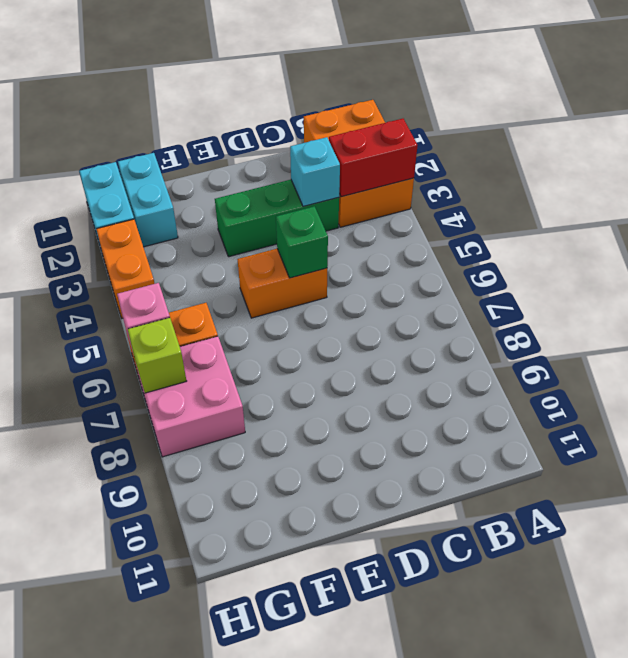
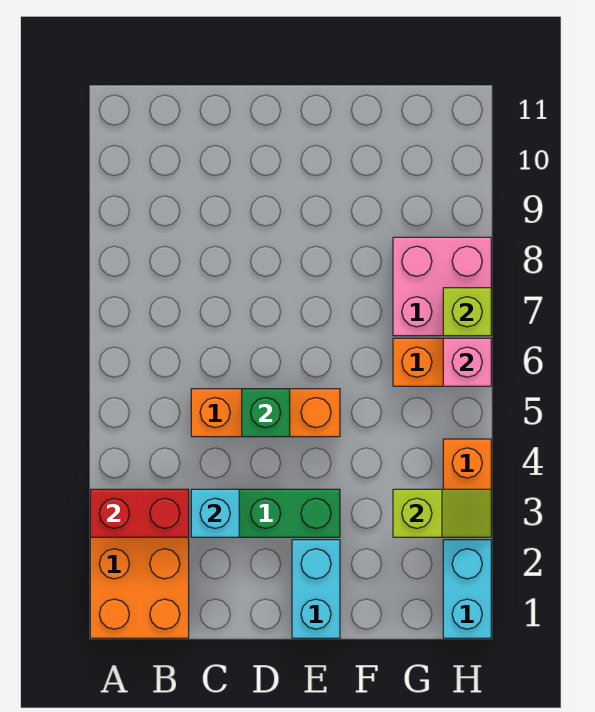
orange 1x2 brick [238,249,327,318] -> orange 1x3 brick [191,389,340,437]
cyan 1x2 brick [118,153,178,247] -> cyan 1x2 brick moved to [292,540,340,638]
none -> lime 1x2 slope [393,489,491,537]

